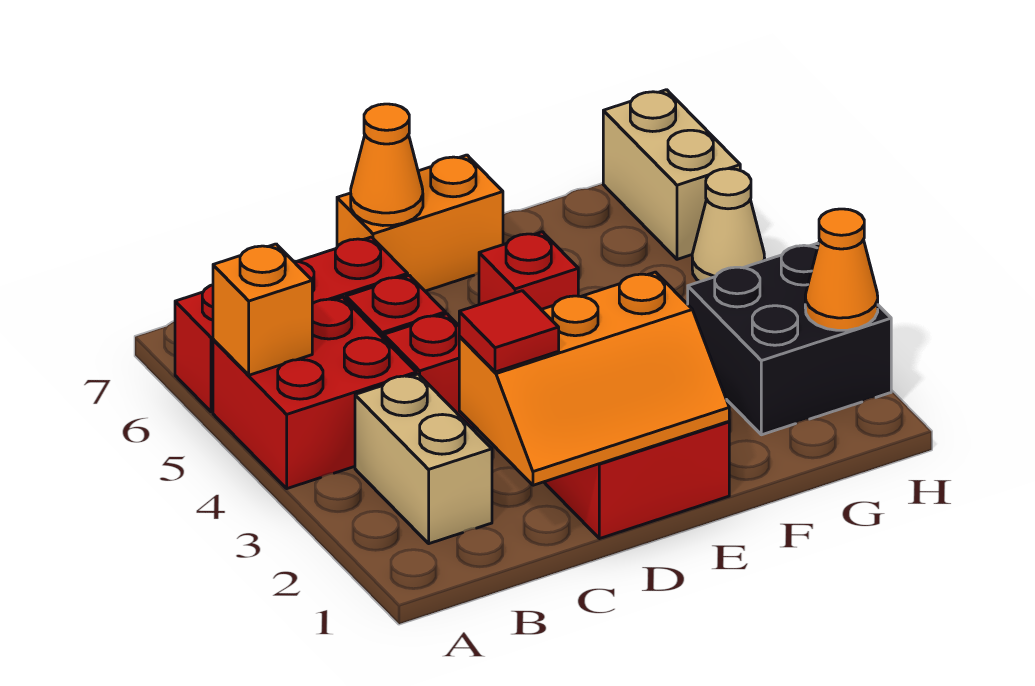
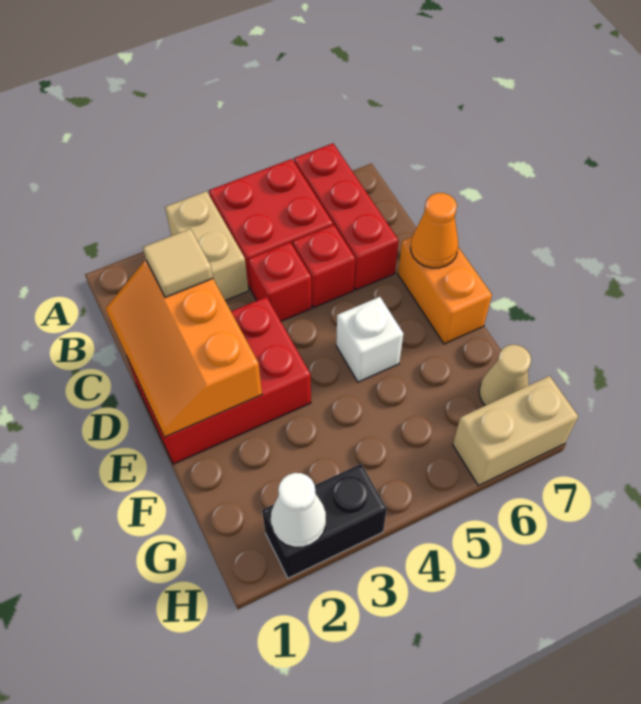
orange 1x1 brick [213,244,312,375] -> none
tan 1x2 brick [355,374,492,544] -> tan 1x2 brick turned to [165,191,249,301]
red 1x1 tile [459,291,559,372] -> tan 1x1 tile [143,229,213,297]
red 1x1 brick [479,232,578,309] -> white 1x1 brick [336,297,403,382]
black 2x2 brick [688,243,891,435] -> black 1x2 brick [262,464,387,578]
orange 1x1 cone [805,209,878,330] -> white 1x1 cone [271,473,326,547]
tan 1x1 cone [692,169,765,282] -> tan 1x1 cone moved to [479,345,531,406]

